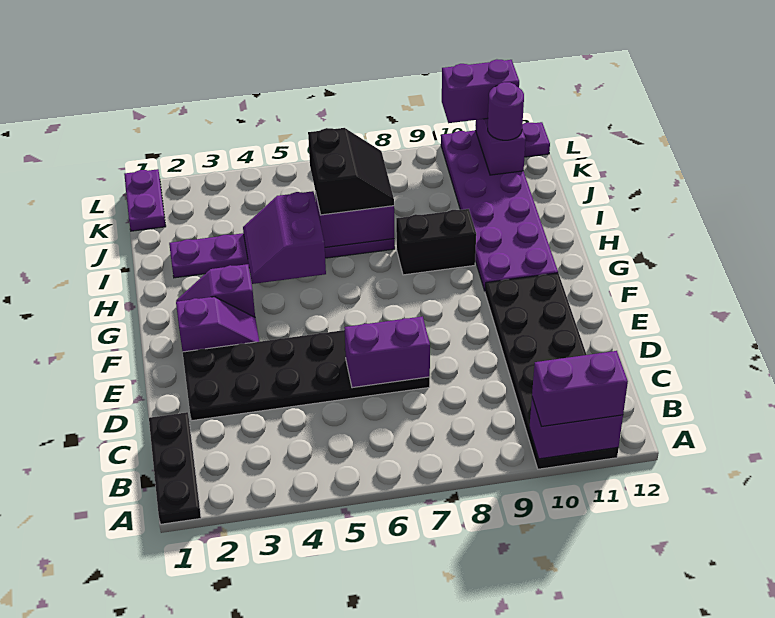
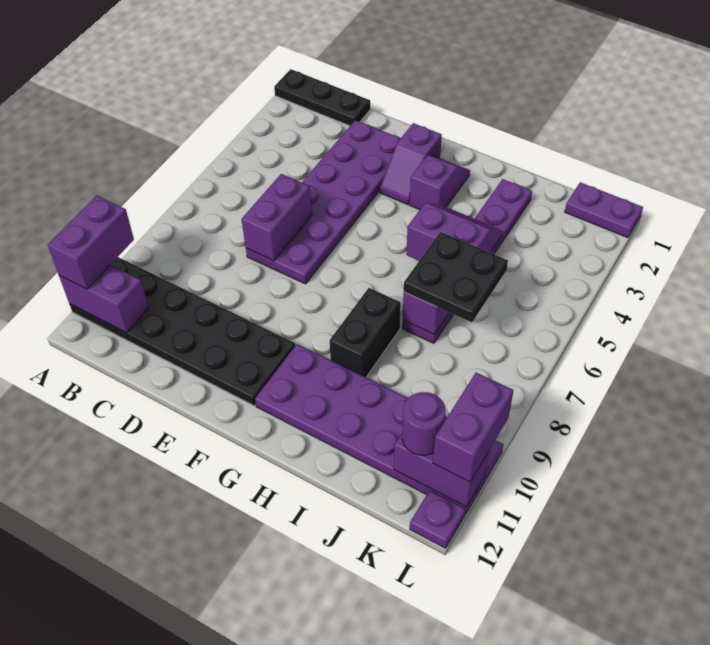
purple 1x2 brick [529,398,623,459] -> purple 1x2 brick turned to [59,265,149,333]
black 2x6 plate [183,330,430,421] -> purple 2x6 plate [246,120,401,284]
black 2x2 slope [308,128,394,215] -> black 2x2 plate [404,232,508,322]

